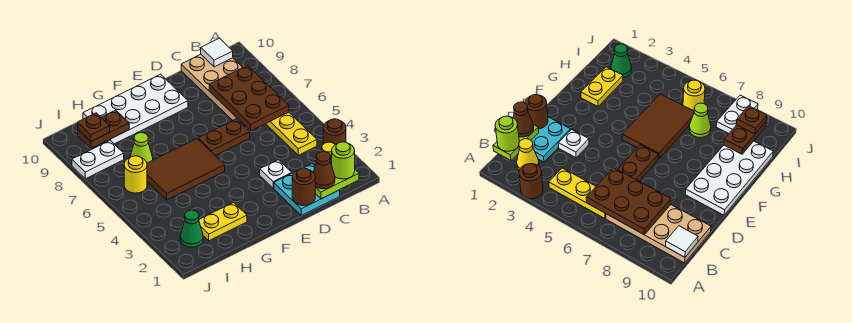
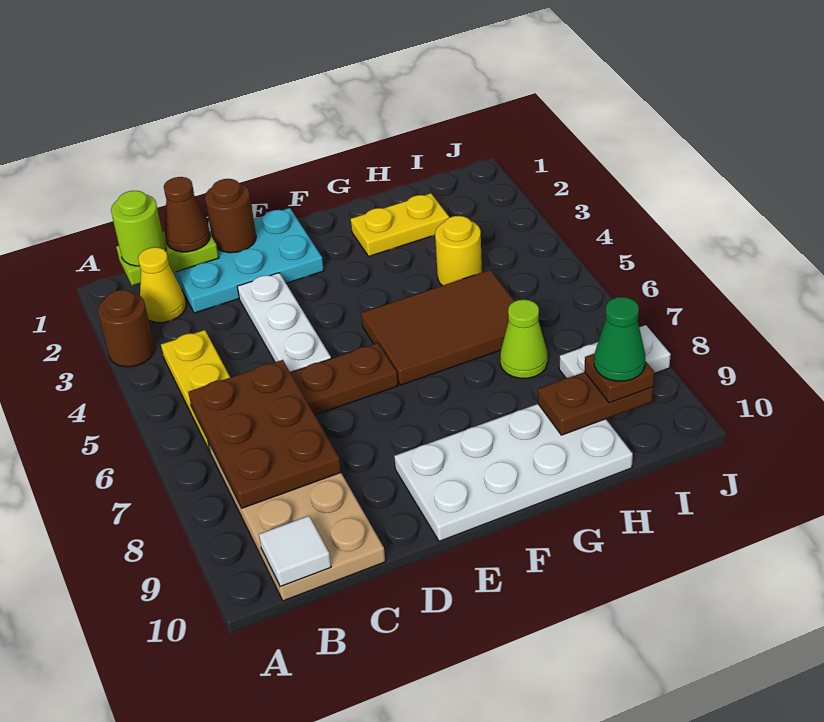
cyan 2x2 plate [274,164,340,215] -> cyan 2x3 plate [173,208,324,313]
white 1x1 plate [260,160,292,188] -> white 1x3 plate [237,273,331,373]
green 1x1 cone [180,210,203,247] -> green 1x1 cone moved to [594,297,645,381]
yellow 1x1 round brick [124,156,147,193] -> yellow 1x1 round brick moved to [435,216,482,286]

